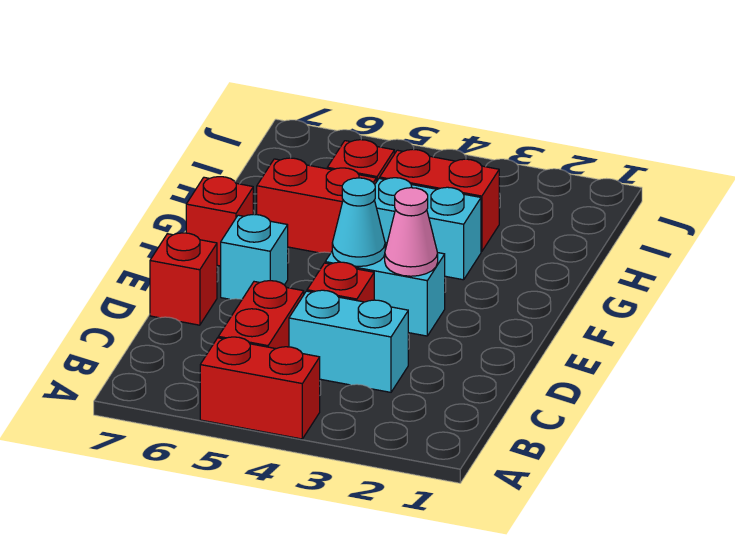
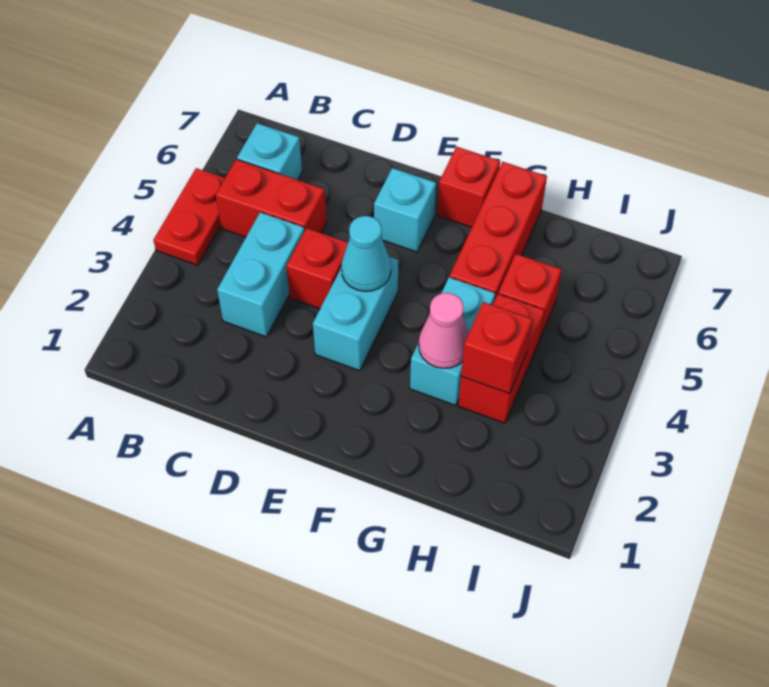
red 1x2 brick [200,337,320,439] -> red 1x2 plate [153,168,225,265]
none -> cyan 1x1 brick [237,123,302,180]
red 1x1 brick [150,233,217,325] -> red 1x1 brick moved to [461,302,533,394]
pink 1x1 cone [385,188,438,276] -> pink 1x1 cone moved to [419,293,468,368]
red 1x2 brick [257,158,376,253] -> red 1x3 brick [450,162,547,301]

